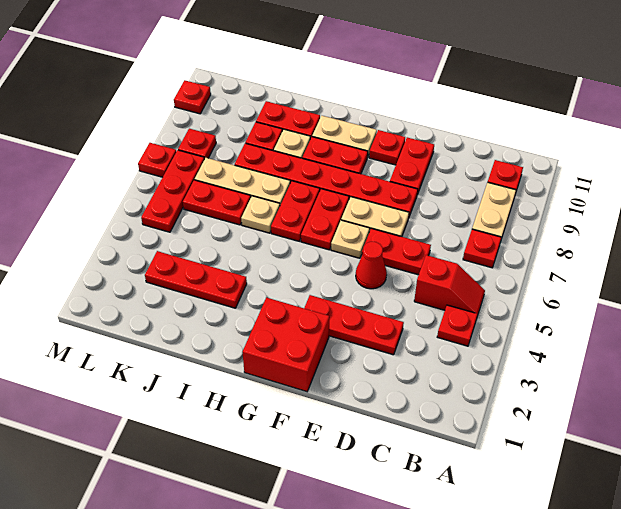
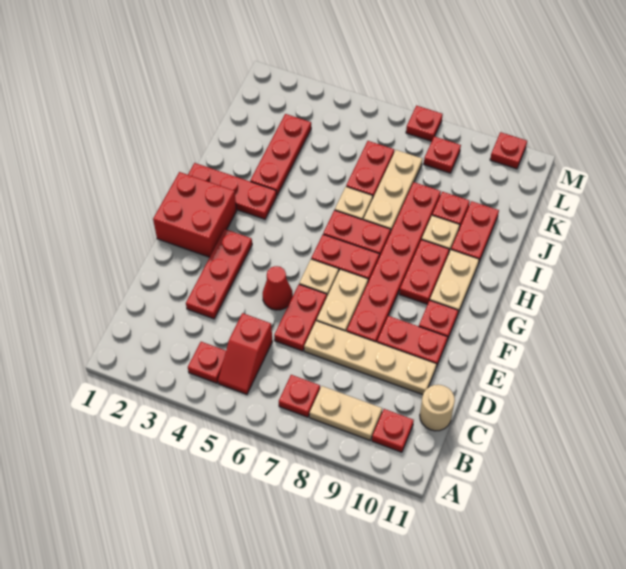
none -> tan 1x1 round brick [420,385,455,431]
none -> tan 1x4 plate [304,321,436,395]
red 1x3 plate [141,150,204,232] -> red 1x3 plate moved to [188,163,277,219]

